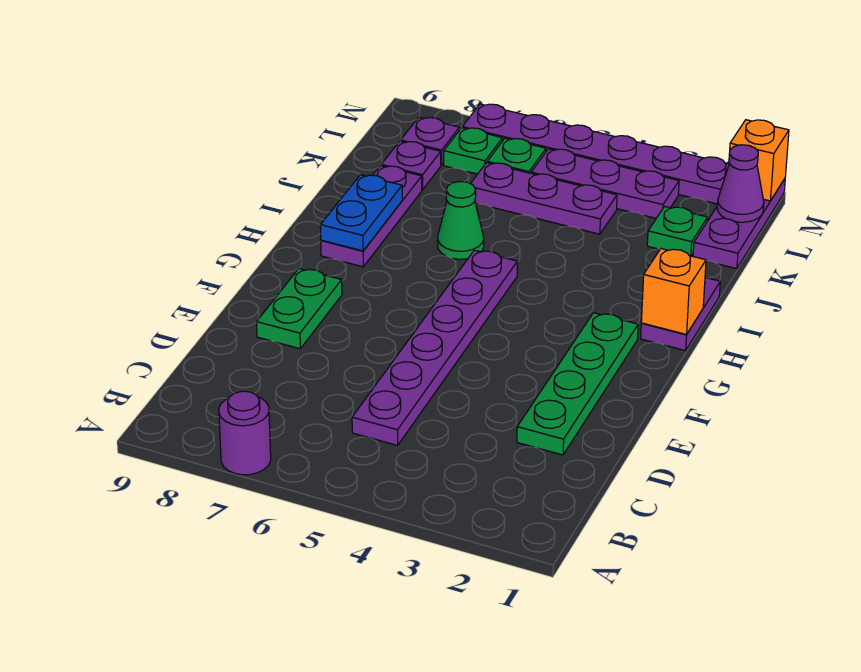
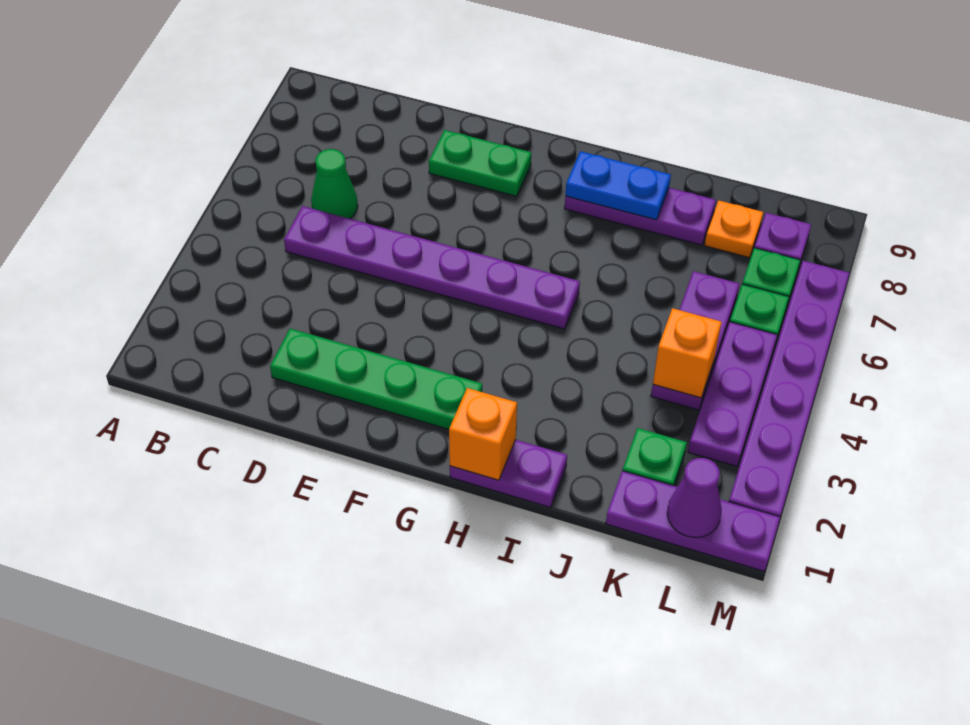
purple 1x1 round brick [219,391,271,475] -> none
green 1x1 cone [438,182,484,259] -> green 1x1 cone moved to [311,149,358,219]
purple 1x1 plate [381,141,441,190] -> orange 1x1 plate [704,200,763,258]
orange 1x1 brick [730,120,789,201] -> orange 1x1 brick moved to [653,308,721,398]

